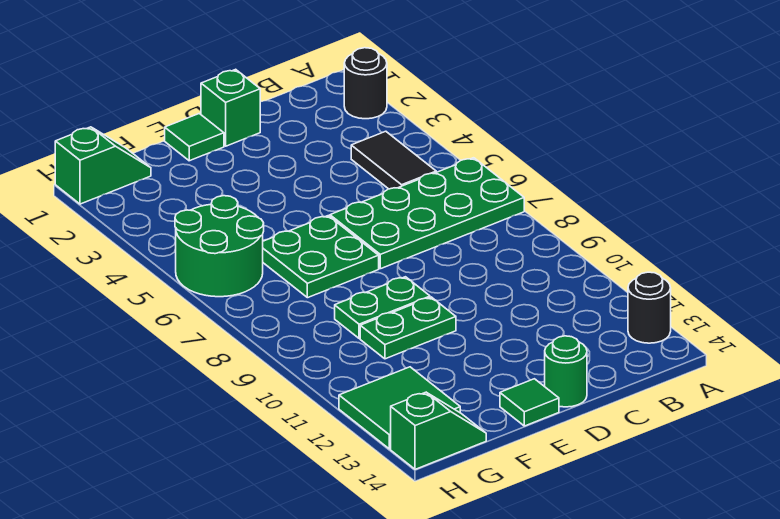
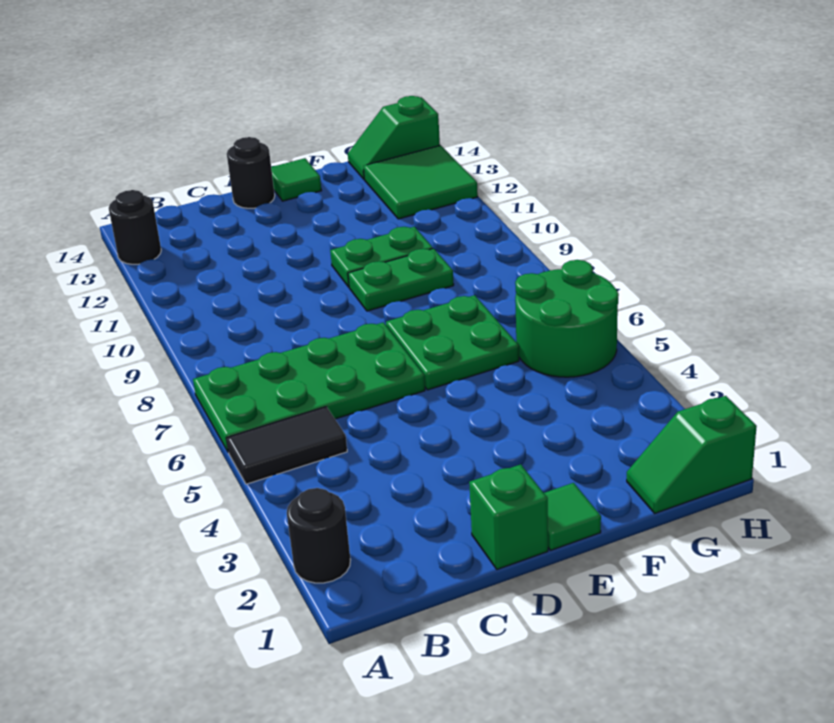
black 1x2 tile [351,131,436,189] -> black 1x2 tile turned to [226,407,347,484]
green 1x1 round brick [545,336,587,407] -> black 1x1 round brick [227,137,275,208]

